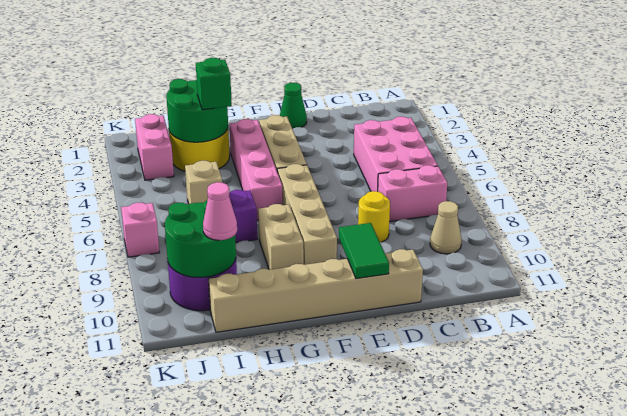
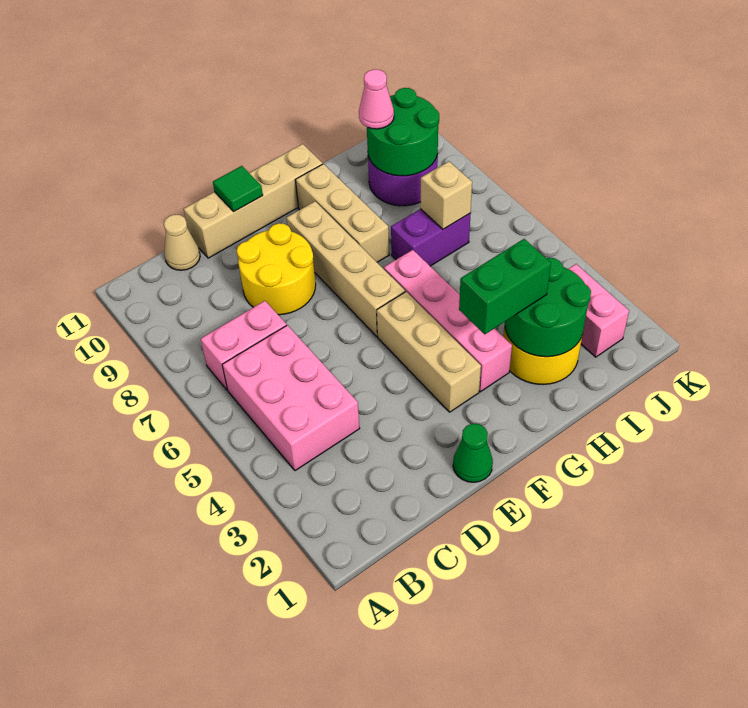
tan 1x1 cone [430,201,462,254] -> tan 1x1 cone moved to [164,214,200,270]
yellow 1x1 round brick [358,191,390,242] -> yellow 2x2 round brick [237,223,316,315]
tan 1x6 brick [208,249,423,332] -> tan 1x4 brick [184,144,323,258]
green 1x2 tile [339,223,389,279] -> green 1x1 tile [213,166,263,211]
tan 1x2 brick [258,204,304,270] -> tan 1x3 brick [296,164,389,262]
green 1x1 brick [196,58,232,110] -> green 1x2 brick [459,239,551,334]
pink 1x1 brick [121,203,159,257] -> none

